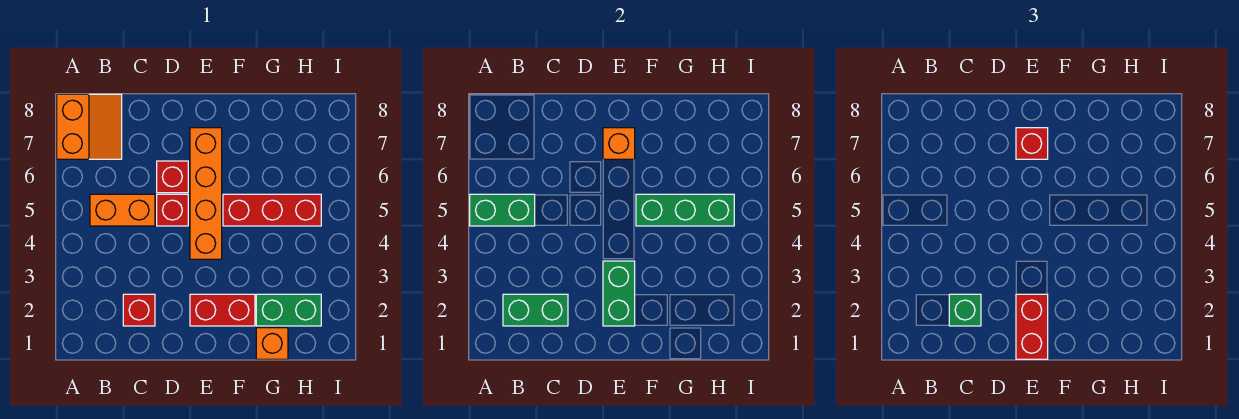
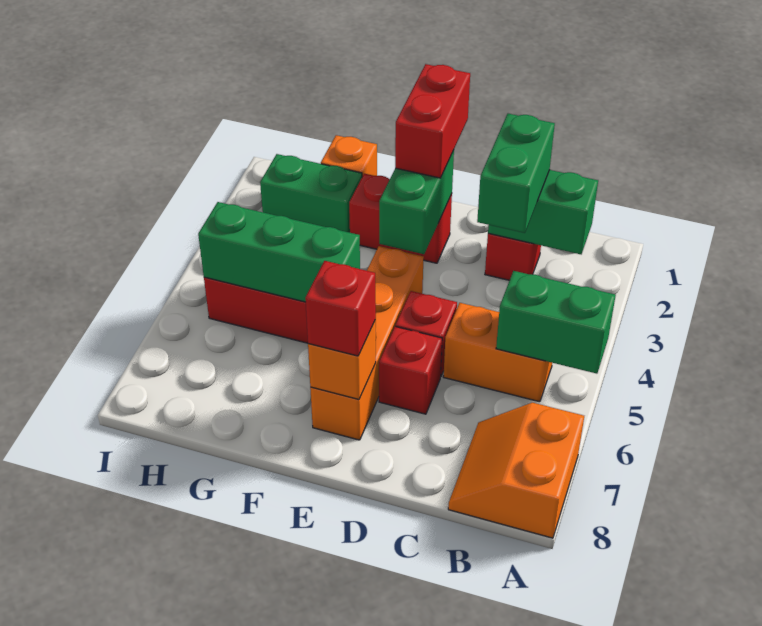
green 1x1 brick [949,294,981,326] -> green 1x2 brick [477,114,555,233]

